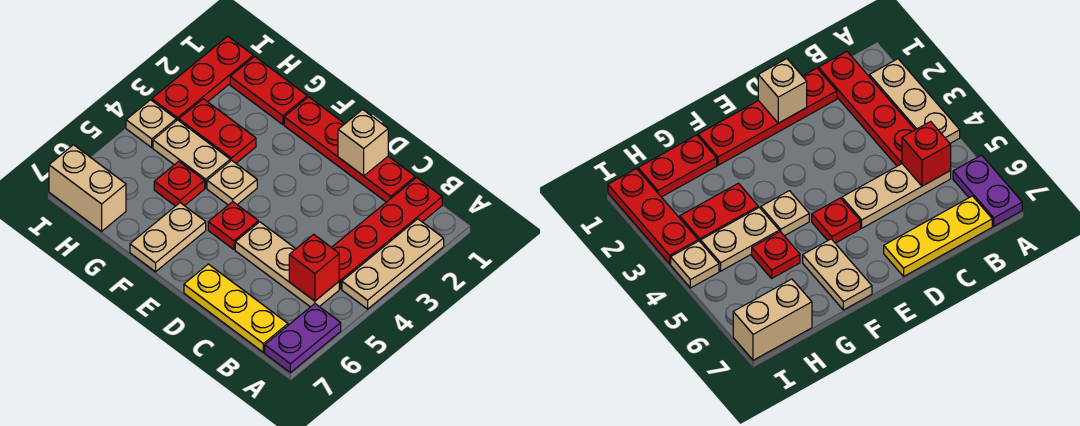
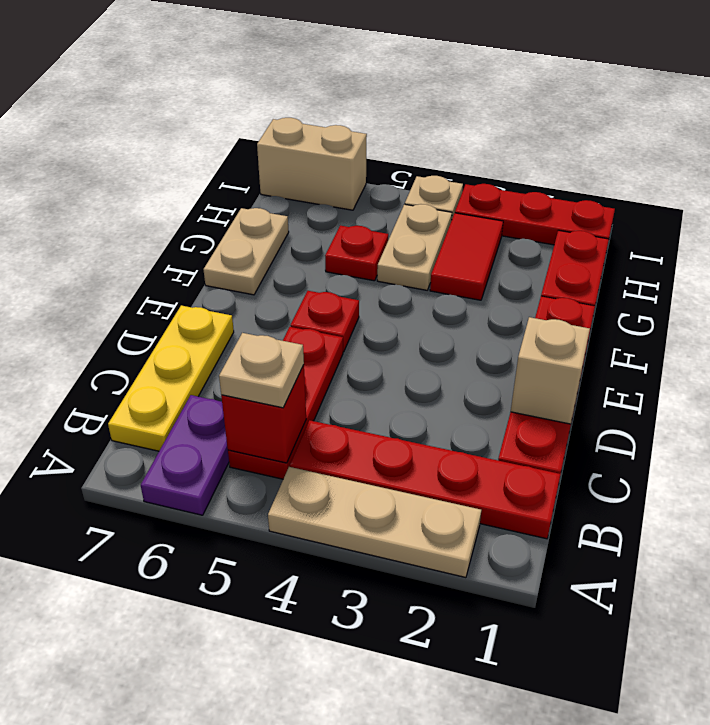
purple 1x2 plate [265,304,341,373] -> purple 1x2 plate turned to [141,395,229,515]
tan 1x3 plate [235,222,339,307] -> red 1x3 plate [228,327,343,479]
tan 1x1 plate [207,160,257,205] -> tan 1x1 plate moved to [219,333,304,408]
tan 1x2 plate [130,203,206,272] -> tan 1x2 plate turned to [203,208,289,295]
red 1x2 plate [179,99,256,163] -> red 1x2 tile [430,213,503,300]
tan 1x2 brick [49,145,126,231] -> tan 1x2 brick turned to [257,118,367,210]

